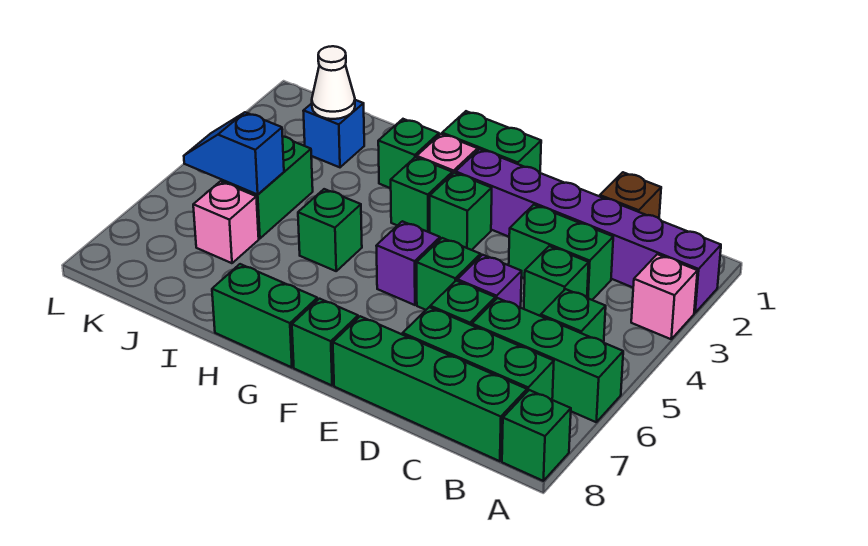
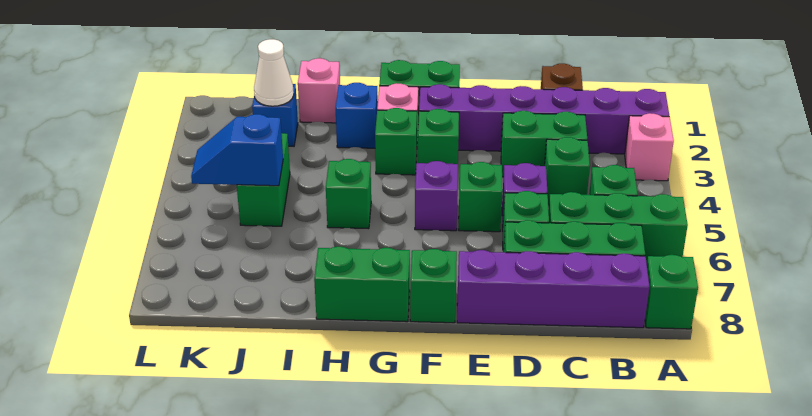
green 1x4 brick [333,316,527,461] -> purple 1x4 brick [457,250,650,328]
green 1x1 brick [378,119,439,188] -> blue 1x1 brick [336,83,378,148]
pink 1x1 brick [193,181,259,263] -> pink 1x1 brick moved to [298,58,340,123]

